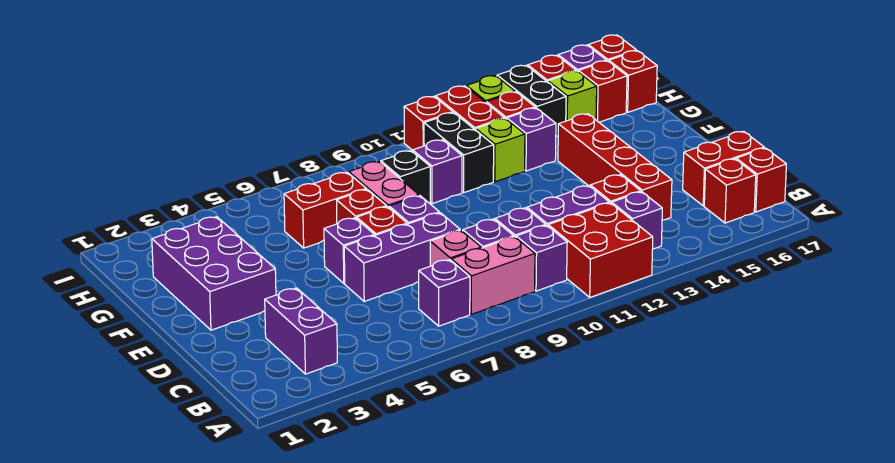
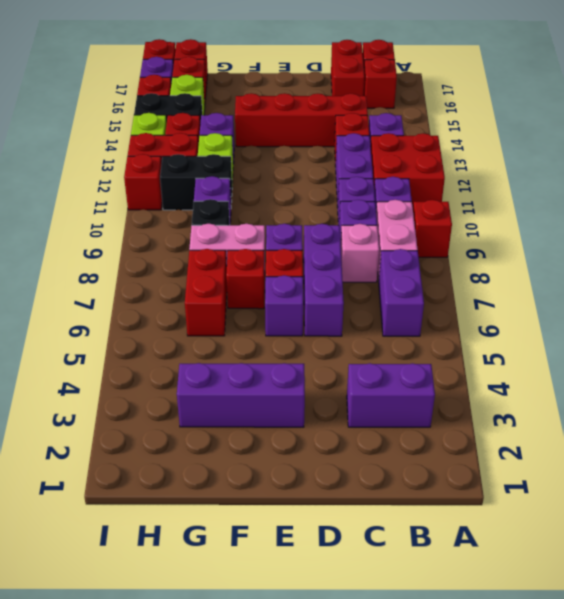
none -> red 1x1 brick [413,200,452,257]
purple 1x1 brick [419,260,470,326] -> purple 1x2 brick [379,249,424,336]
purple 2x3 brick [152,217,276,330] -> purple 1x3 brick [177,363,305,427]

